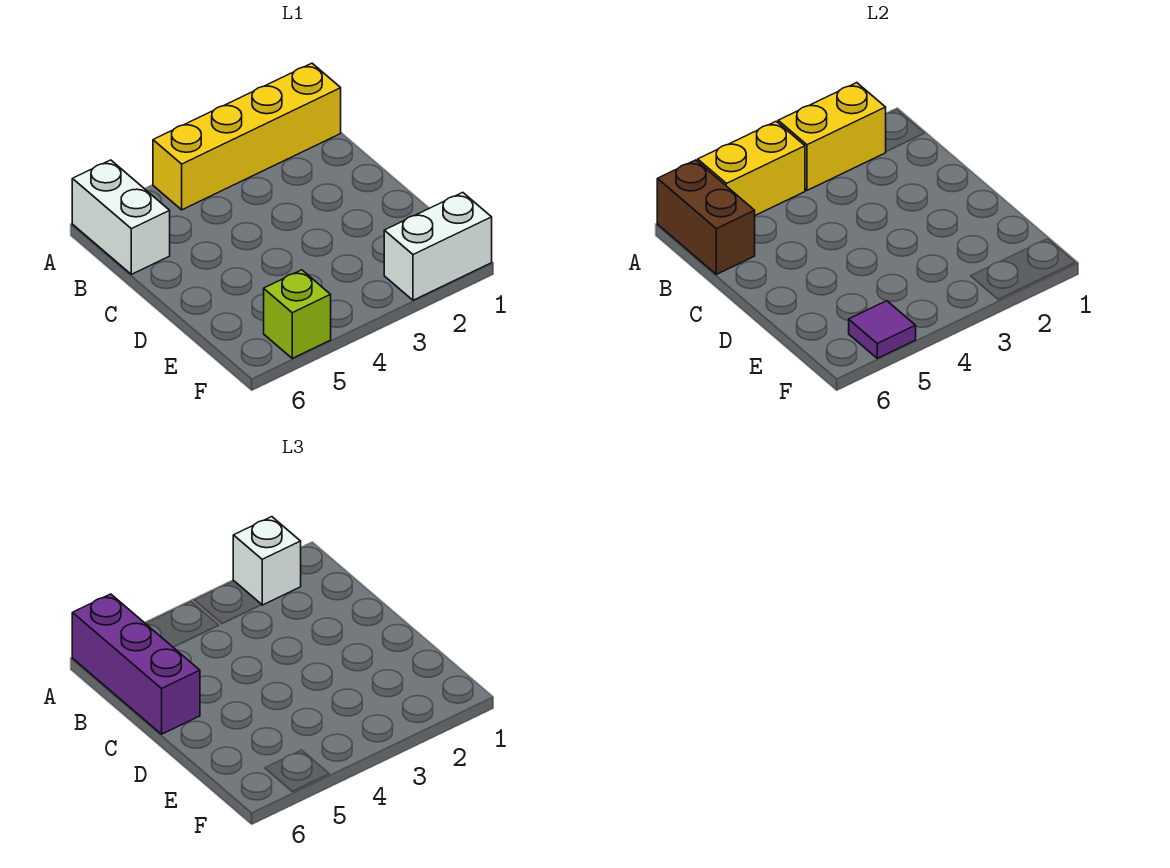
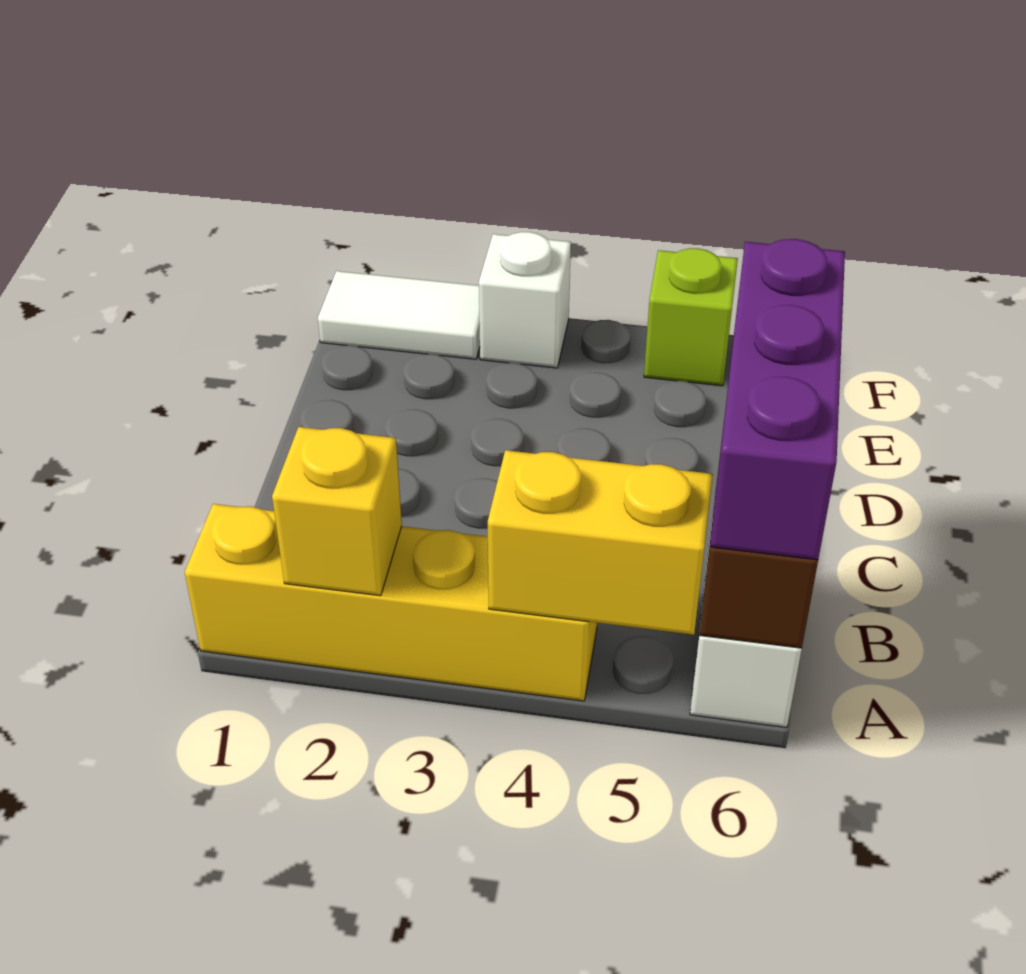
yellow 1x2 brick [778,83,886,190] -> yellow 1x1 brick [272,427,402,596]
white 1x1 brick [233,517,301,605] -> white 1x1 brick moved to [479,232,571,368]
white 1x2 brick [384,193,492,300] -> white 1x2 tile [318,271,480,359]
purple 1x1 tile [849,301,916,358] -> none

